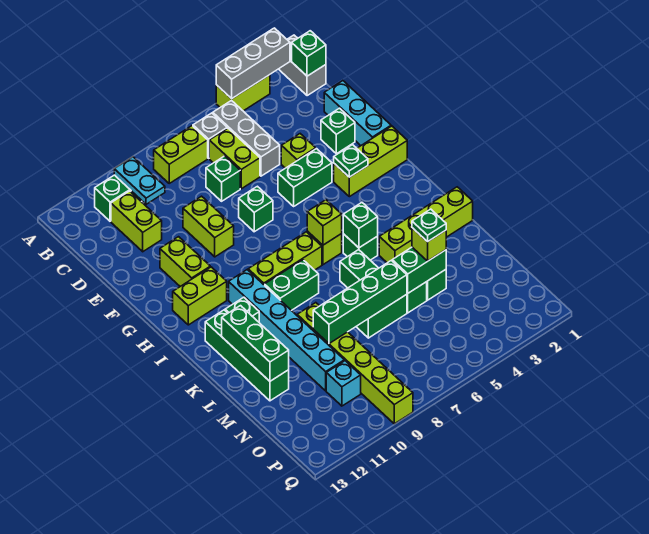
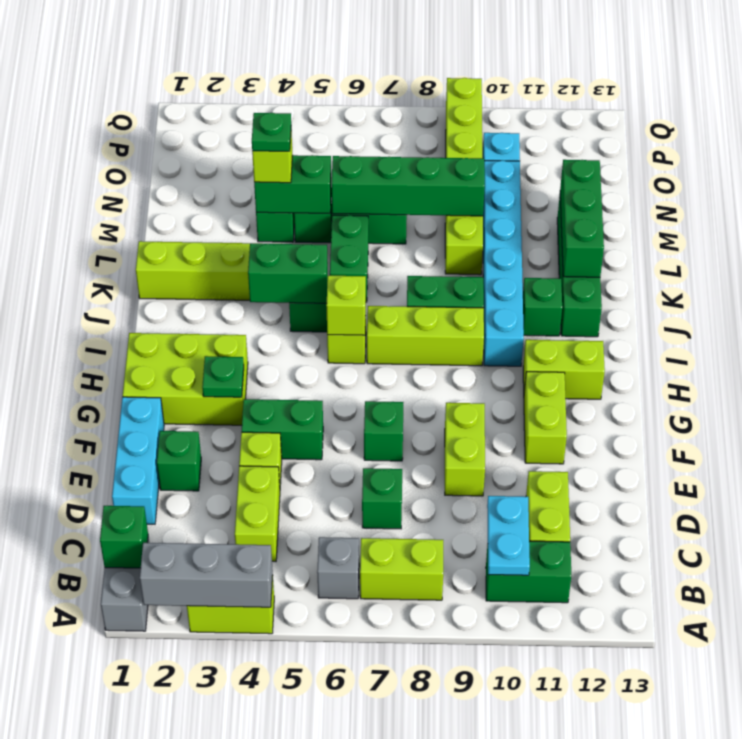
grey 1x3 brick [213,100,280,176] -> none
lime 1x2 brick [209,128,260,189] -> lime 1x2 brick moved to [235,466,280,561]
lime 1x3 brick [334,126,407,197] -> lime 2x3 brick [123,333,248,425]
green 1x1 brick [343,203,378,248] -> green 1x2 brick [248,243,328,303]

